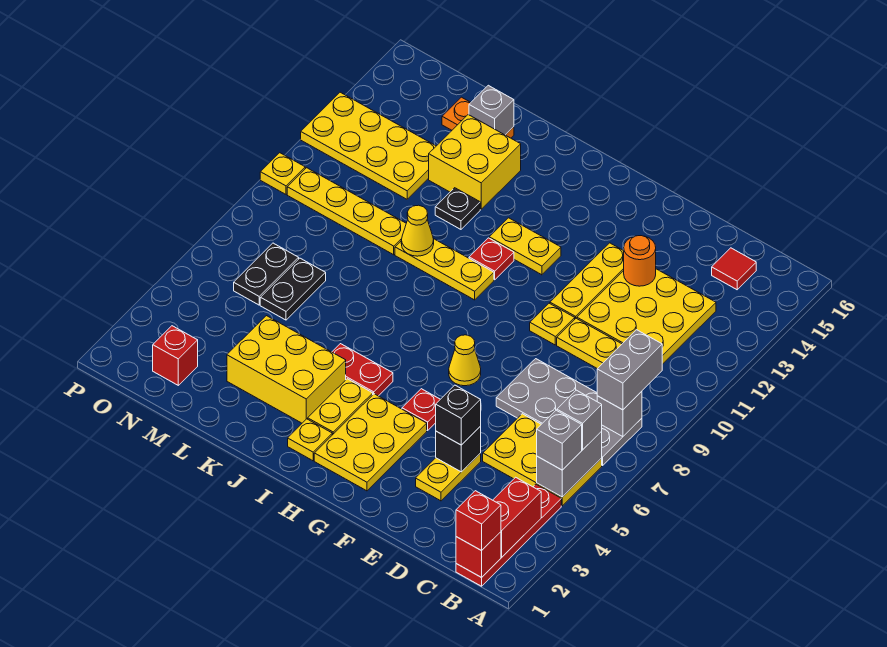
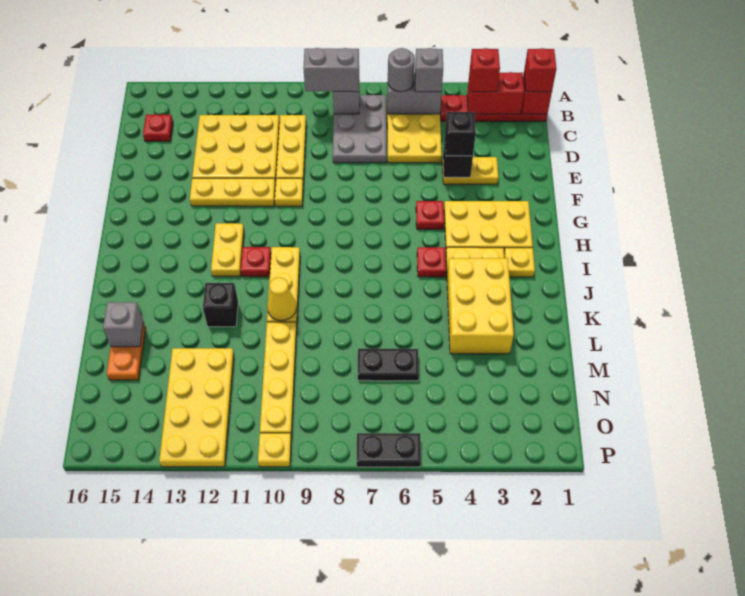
grey 1x1 brick [557,390,602,450] -> grey 1x1 round brick [388,48,415,92]
grey 2x4 plate [496,359,642,466] -> grey 2x3 plate [333,95,386,163]
red 1x1 tile [712,248,756,290] -> red 1x1 plate [143,115,173,141]
orange 1x1 round brick [624,236,656,286] -> none
yellow 1x1 cone [449,335,481,386] -> none
red 1x2 plate [332,344,393,396] -> red 1x1 plate [417,247,446,277]
black 1x1 plate [435,188,480,229] -> black 1x1 brick [203,283,238,327]
yellow 2x2 brick [429,115,521,209] -> none
red 1x1 brick [153,326,198,385] -> red 1x1 brick moved to [469,48,500,92]
black 1x2 plate [234,243,299,305] -> black 1x2 plate moved to [357,433,421,467]

